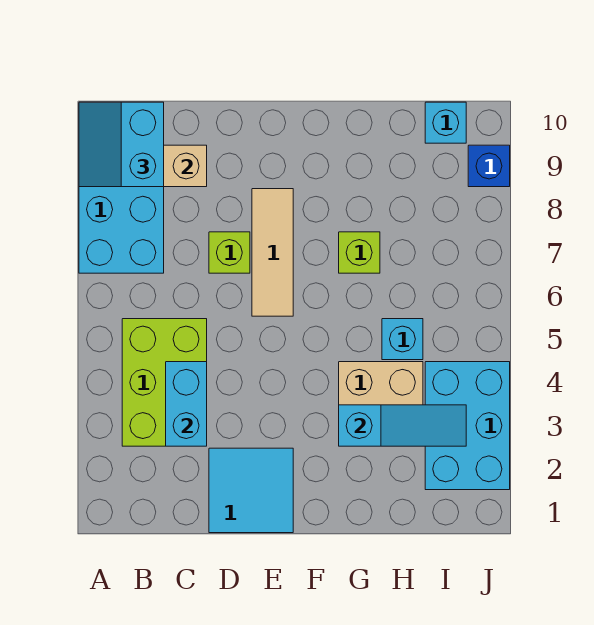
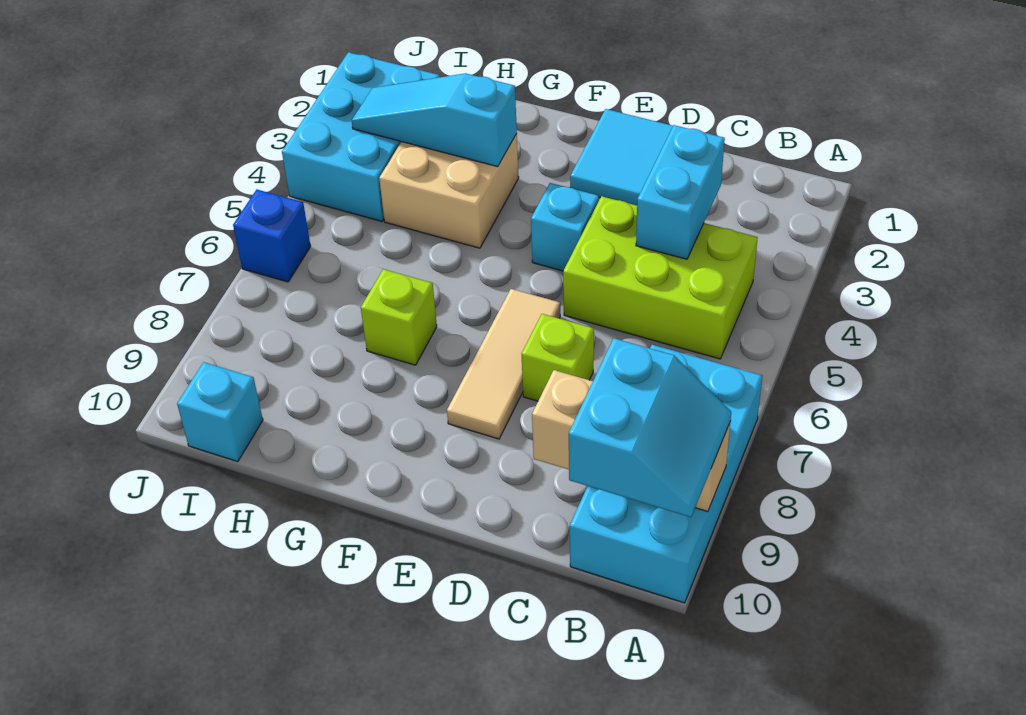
lime 2x3 brick [122,319,207,446] -> lime 2x3 brick turned to [563,196,758,359]
cyan 1x1 brick [382,319,423,360] -> cyan 1x1 brick moved to [531,183,599,271]
blue 1x1 brick [468,145,510,187] -> blue 1x1 brick moved to [233,190,311,282]

